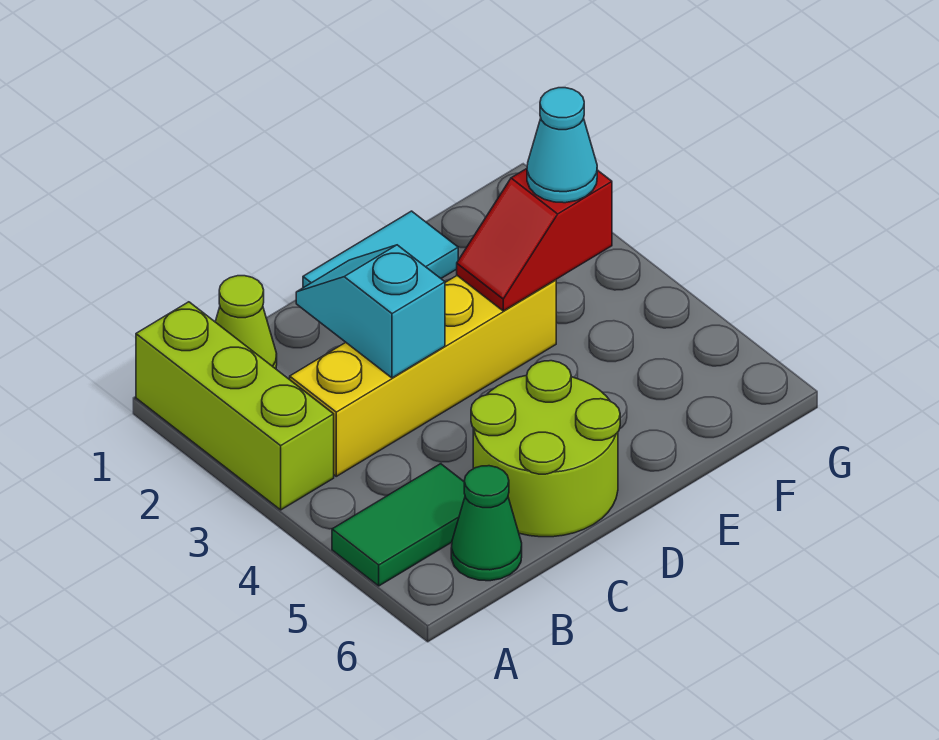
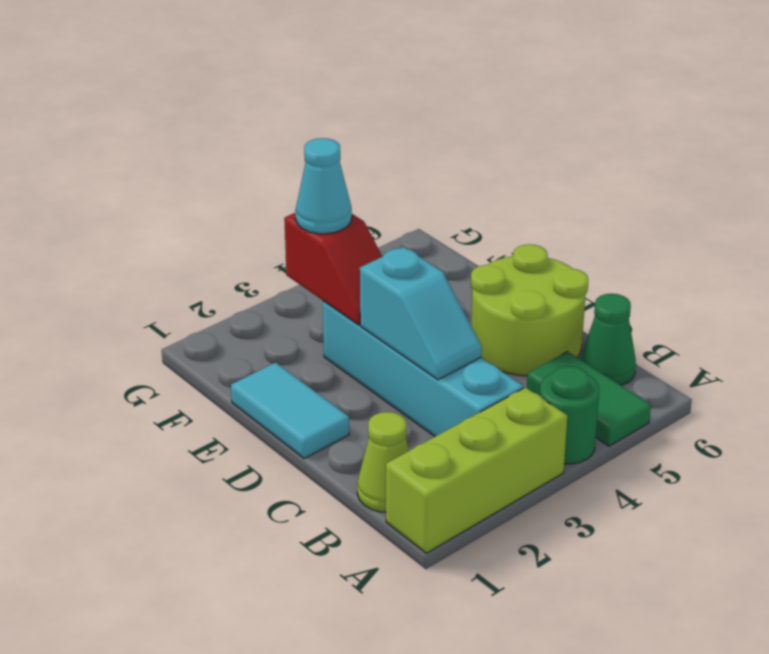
none -> green 1x1 round brick [540,366,599,464]
yellow 1x4 brick [290,276,556,476] -> cyan 1x4 brick [323,301,524,436]
cyan 1x2 slope [296,245,445,378] -> cyan 1x2 slope turned to [360,247,482,380]

